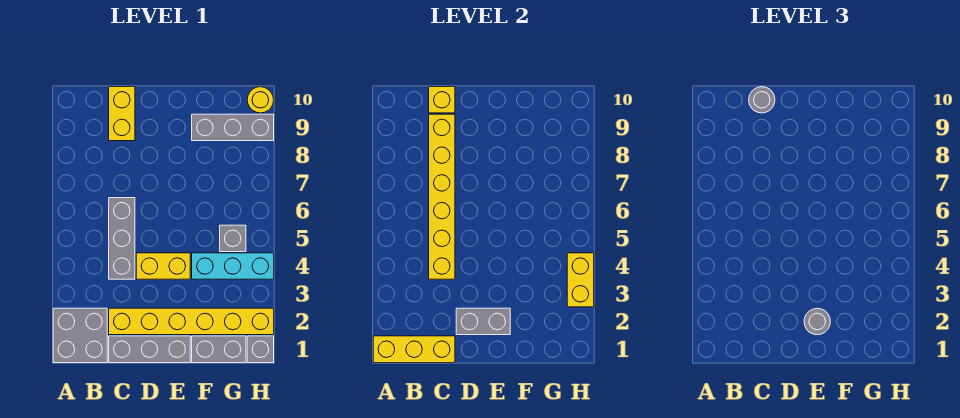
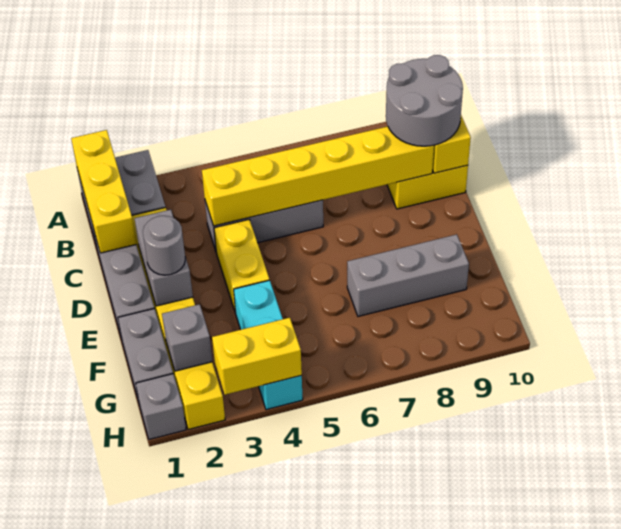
grey 1x1 round brick [749,87,775,113] -> grey 2x2 round brick [386,55,463,146]
grey 1x3 brick [192,114,274,141] -> grey 1x3 brick turned to [347,234,469,316]
grey 1x1 brick [220,225,246,252] -> grey 1x1 brick moved to [162,304,212,371]
yellow 1x1 round brick [247,87,274,113] -> none

